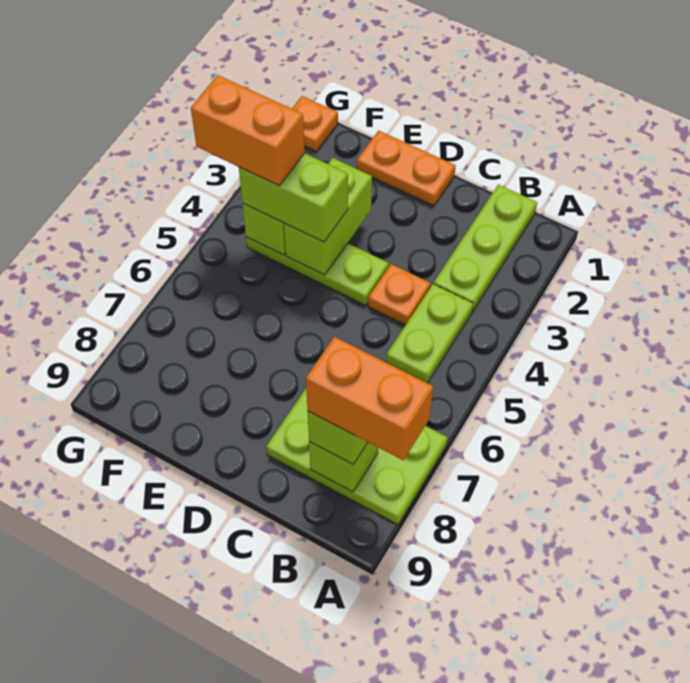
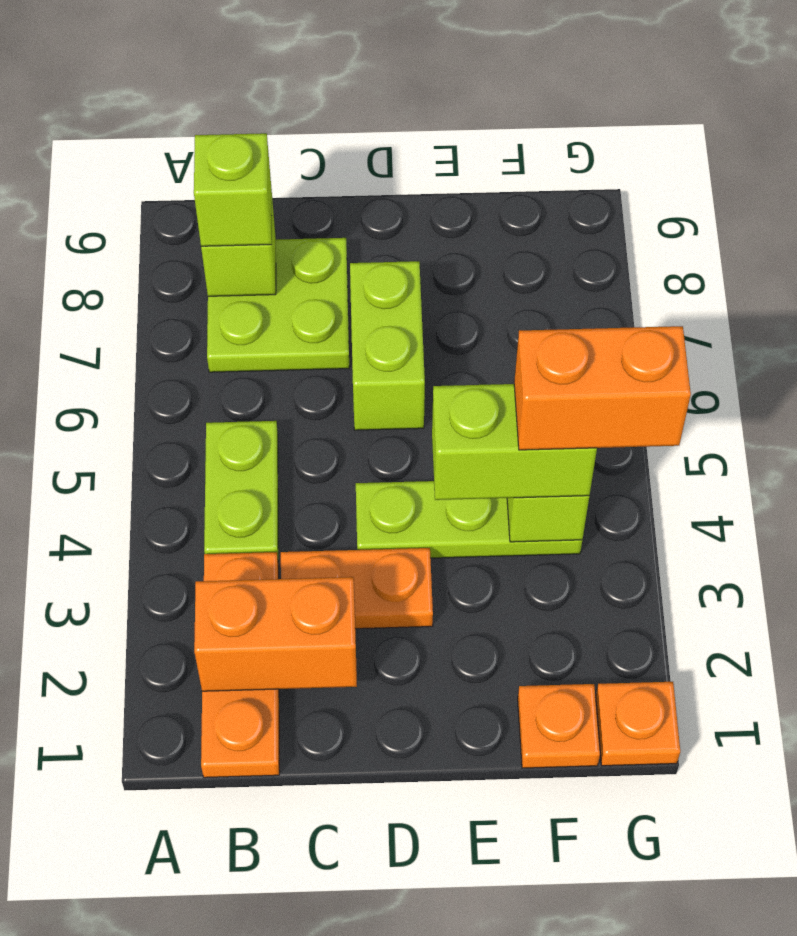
lime 2x3 plate [266,389,448,525] -> lime 2x2 plate [207,238,349,372]
orange 1x2 brick [306,337,433,460] -> orange 1x2 brick moved to [194,577,357,691]
lime 1x3 plate [434,185,537,311] -> orange 1x3 plate [201,552,279,778]
orange 1x1 plate [368,264,431,325] -> orange 1x1 plate moved to [518,684,600,768]
orange 1x2 plate [357,131,456,206] -> orange 1x2 plate moved to [281,548,433,629]
lime 1x2 brick [284,158,372,275] -> lime 1x2 brick moved to [350,261,425,430]

